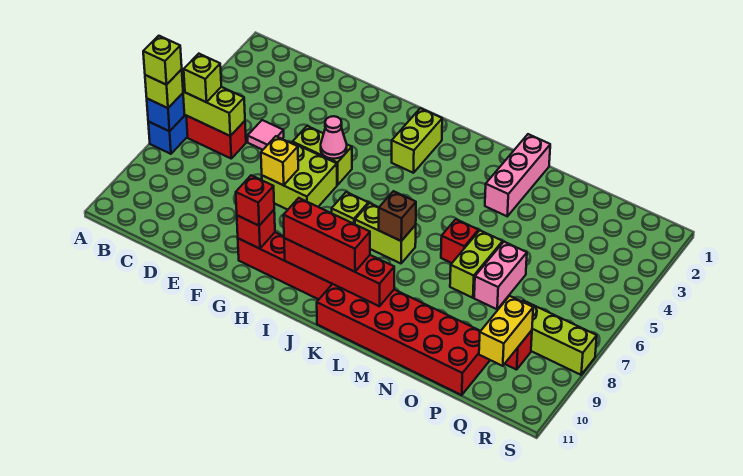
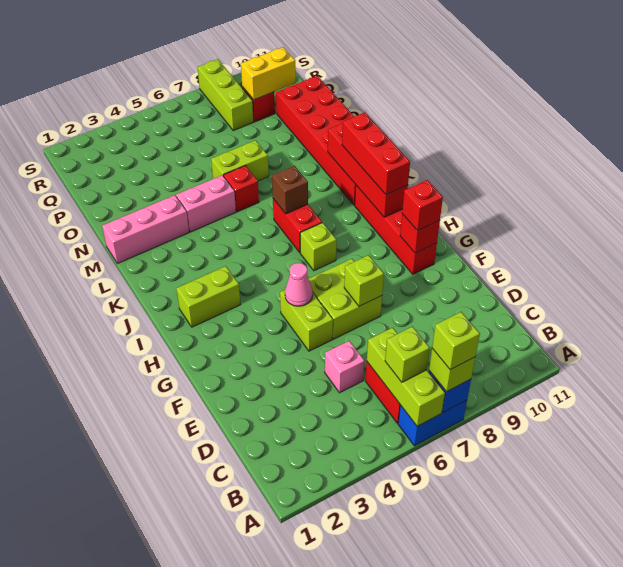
pink 1x1 tile [248,120,284,150] -> pink 1x1 brick [325,341,365,393]
yellow 1x1 brick [261,136,298,185] -> lime 1x1 brick [344,255,384,306]
lime 1x2 brick [355,203,416,263] -> red 1x2 brick [273,199,322,253]
pink 1x2 brick [474,242,527,309] -> pink 1x2 brick moved to [176,175,236,232]

